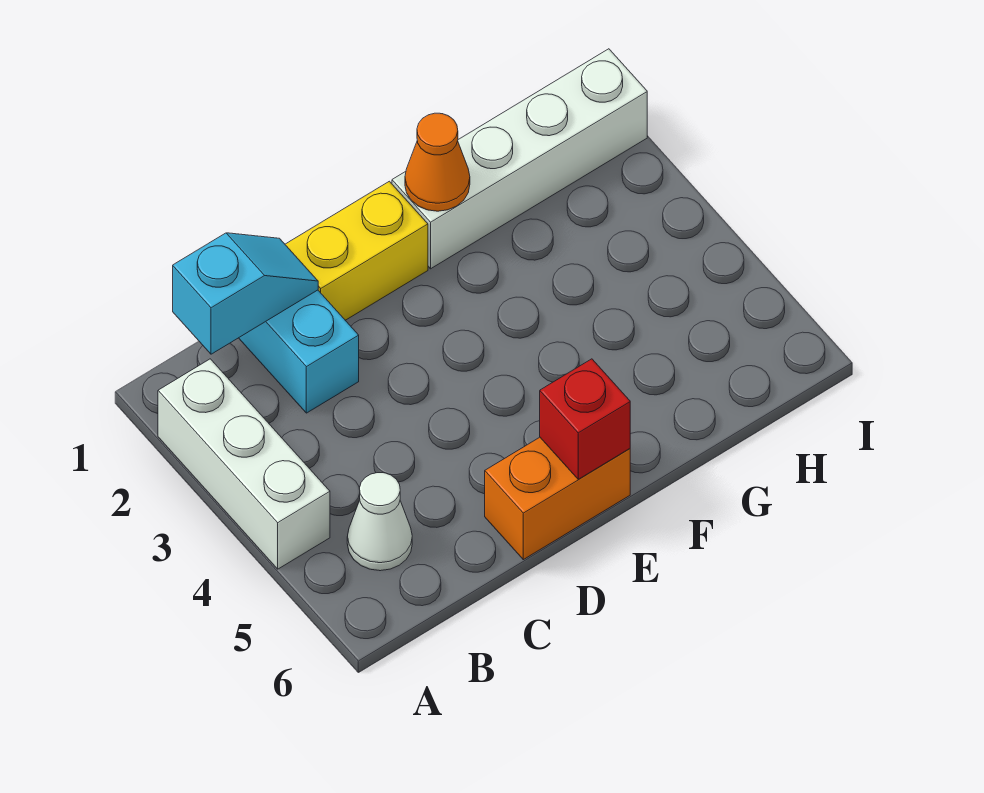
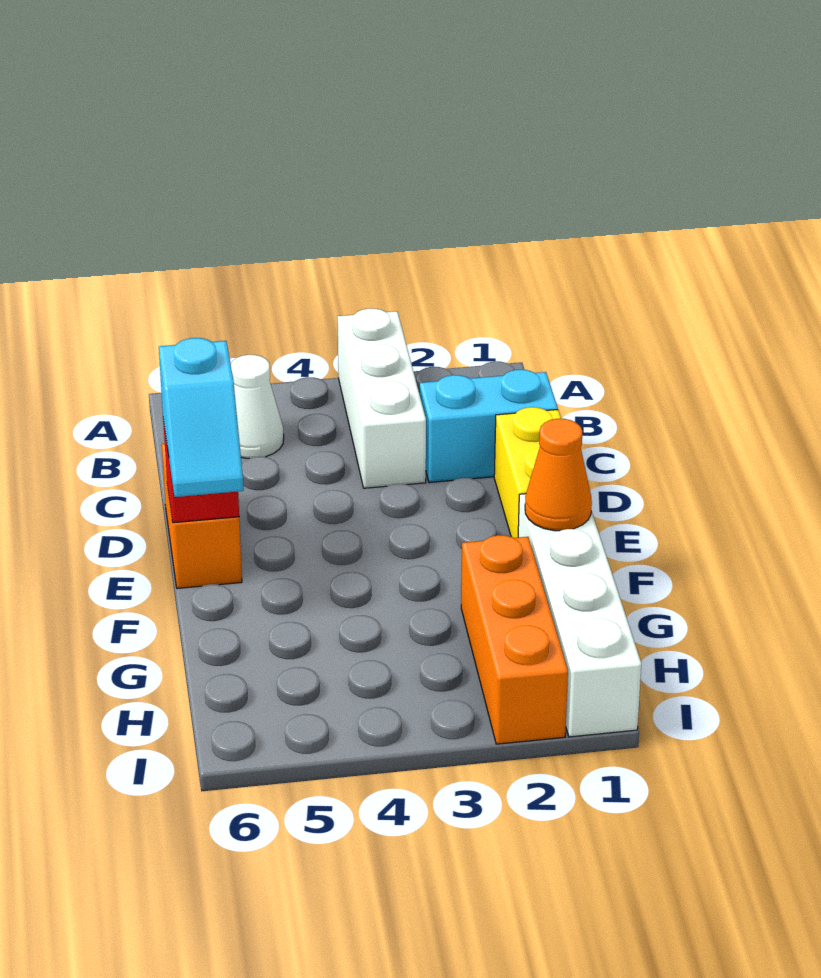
white 1x3 brick [158,359,330,569] -> white 1x3 brick turned to [337,308,426,488]
cyan 1x2 slope [173,233,318,354] -> cyan 1x2 slope moved to [159,338,244,497]
none -> orange 1x3 brick [461,535,568,744]

